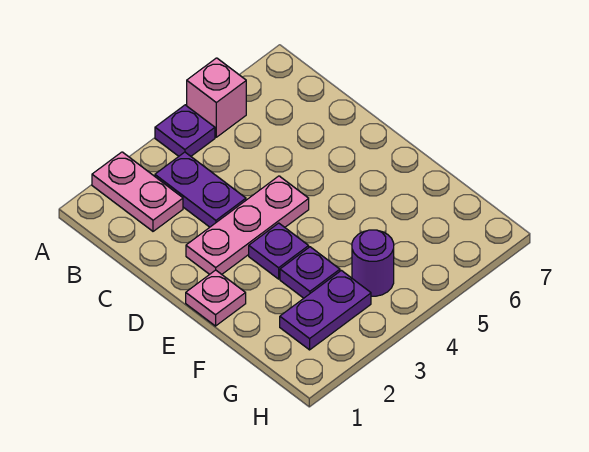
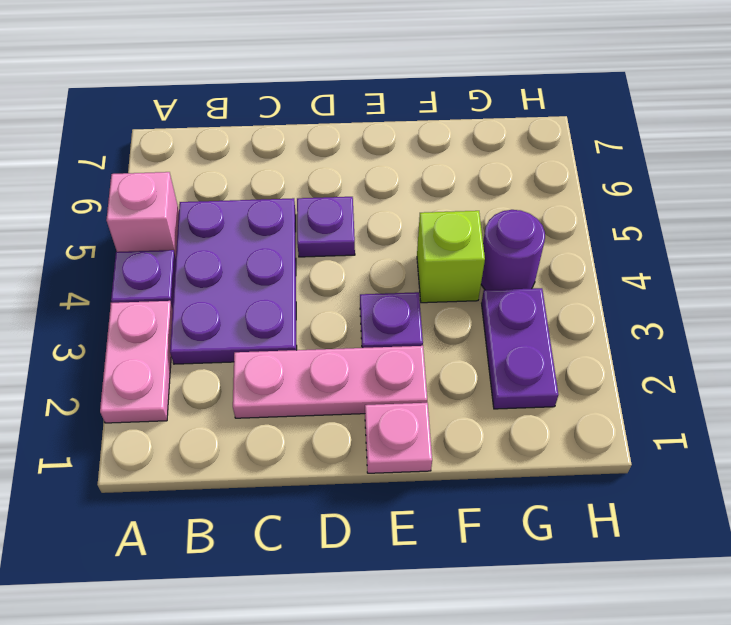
pink 1x2 plate [92,152,183,231] -> pink 1x2 plate turned to [100,301,173,423]
purple 1x2 plate [155,152,246,227] -> purple 2x3 plate [170,198,297,364]
pink 1x3 plate [186,176,309,274] -> pink 1x3 plate turned to [233,346,427,418]
purple 1x1 plate [280,247,340,298] -> purple 1x1 plate moved to [297,197,355,257]
none -> lime 1x1 brick [417,211,485,303]

